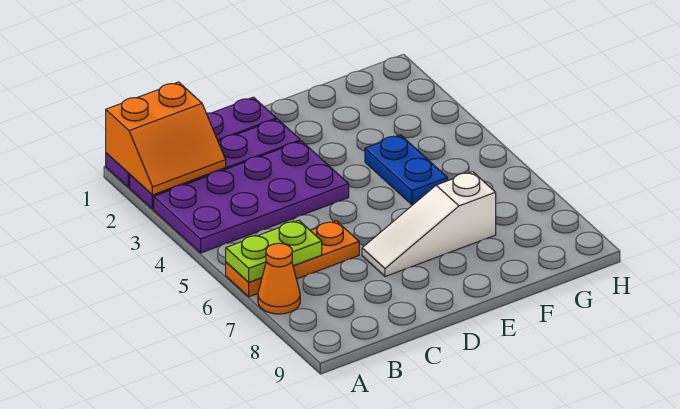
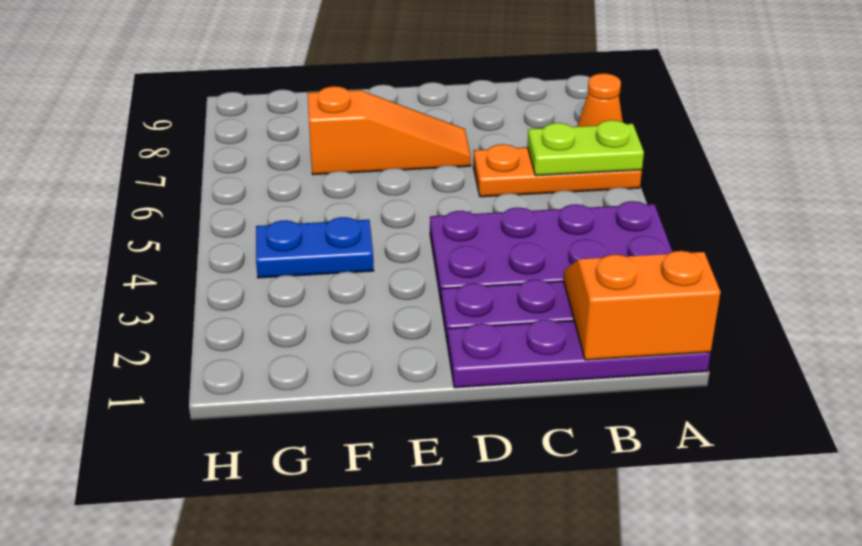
white 1x3 slope [362,172,496,277] -> orange 1x3 slope [308,86,471,175]
blue 1x2 plate [365,135,447,205] -> blue 1x2 plate turned to [256,217,374,278]

